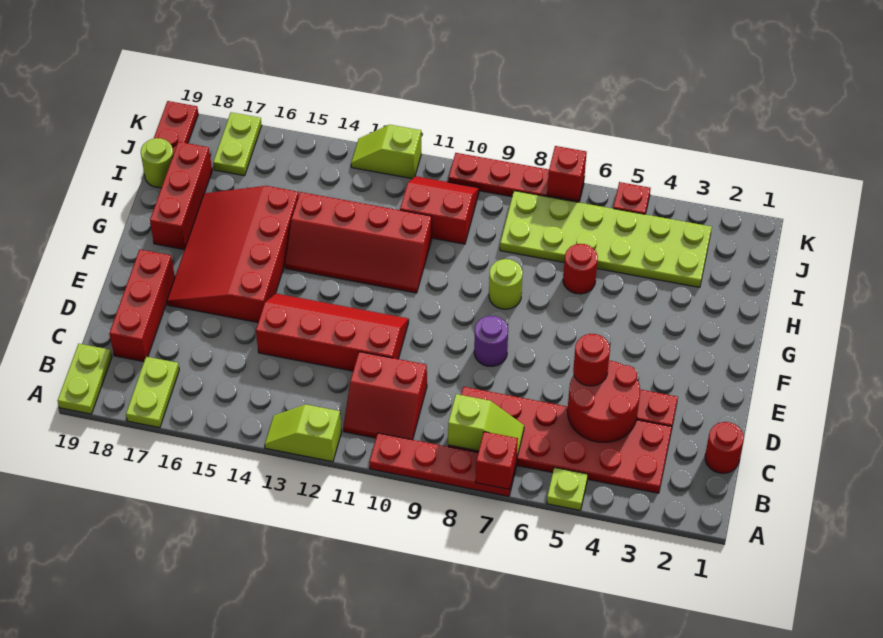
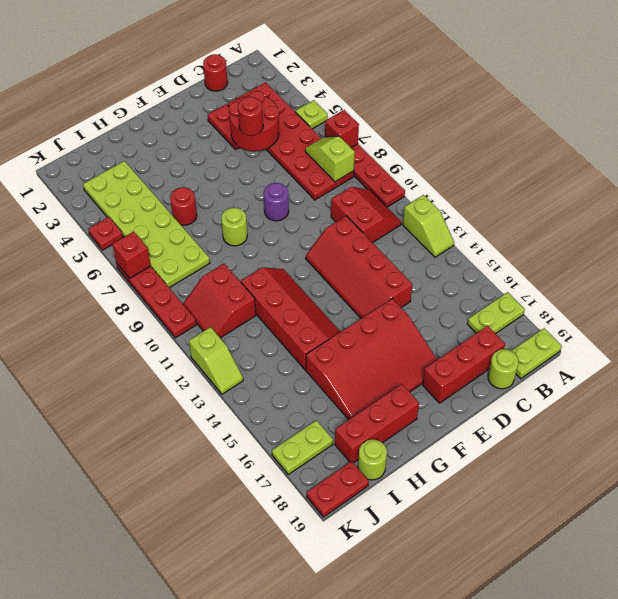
none -> lime 1x1 round brick [488,349,518,389]

